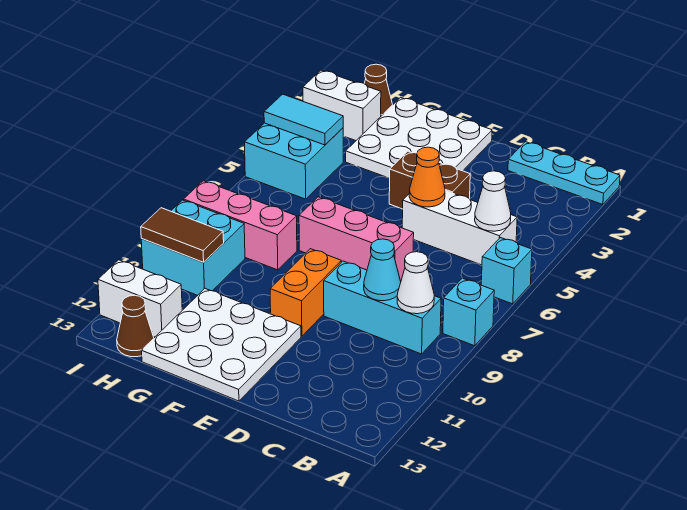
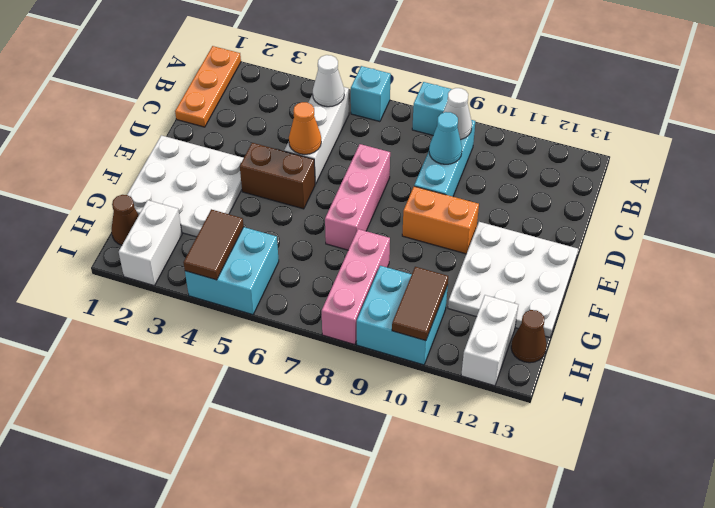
cyan 1x3 plate [508,142,620,205] -> orange 1x3 plate [175,46,241,127]
brown 1x2 brick [389,151,470,209] -> brown 1x2 brick turned to [240,143,315,209]
cyan 1x2 tile [264,94,343,145] -> brown 1x2 tile [184,209,244,280]

